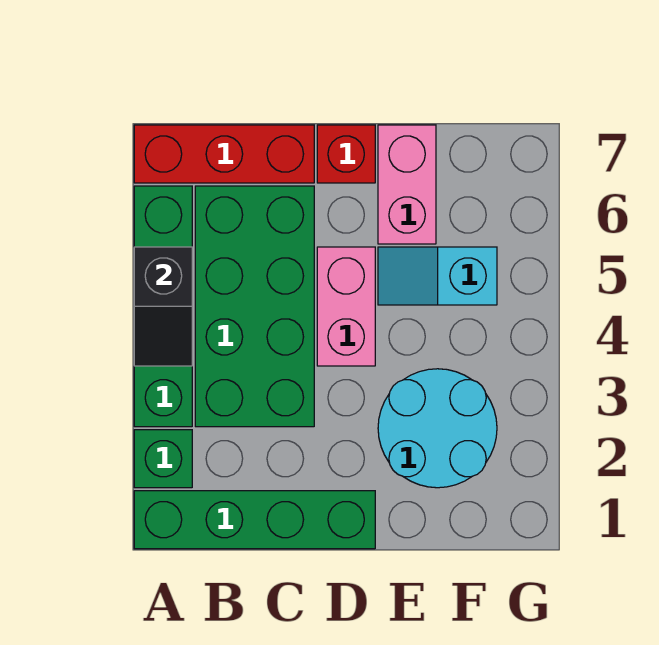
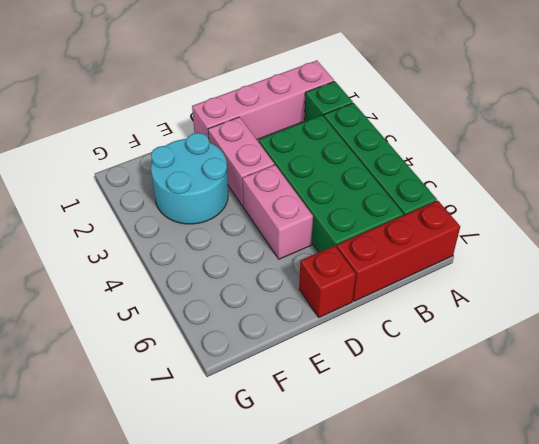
green 1x4 brick [134,491,375,549] -> pink 1x4 brick [192,60,334,140]
black 1x2 slope [134,247,192,366] -> none
cyan 1x2 slope [378,247,497,305] -> none
pink 1x2 brick [378,125,436,244] -> pink 1x2 brick moved to [208,117,274,206]

